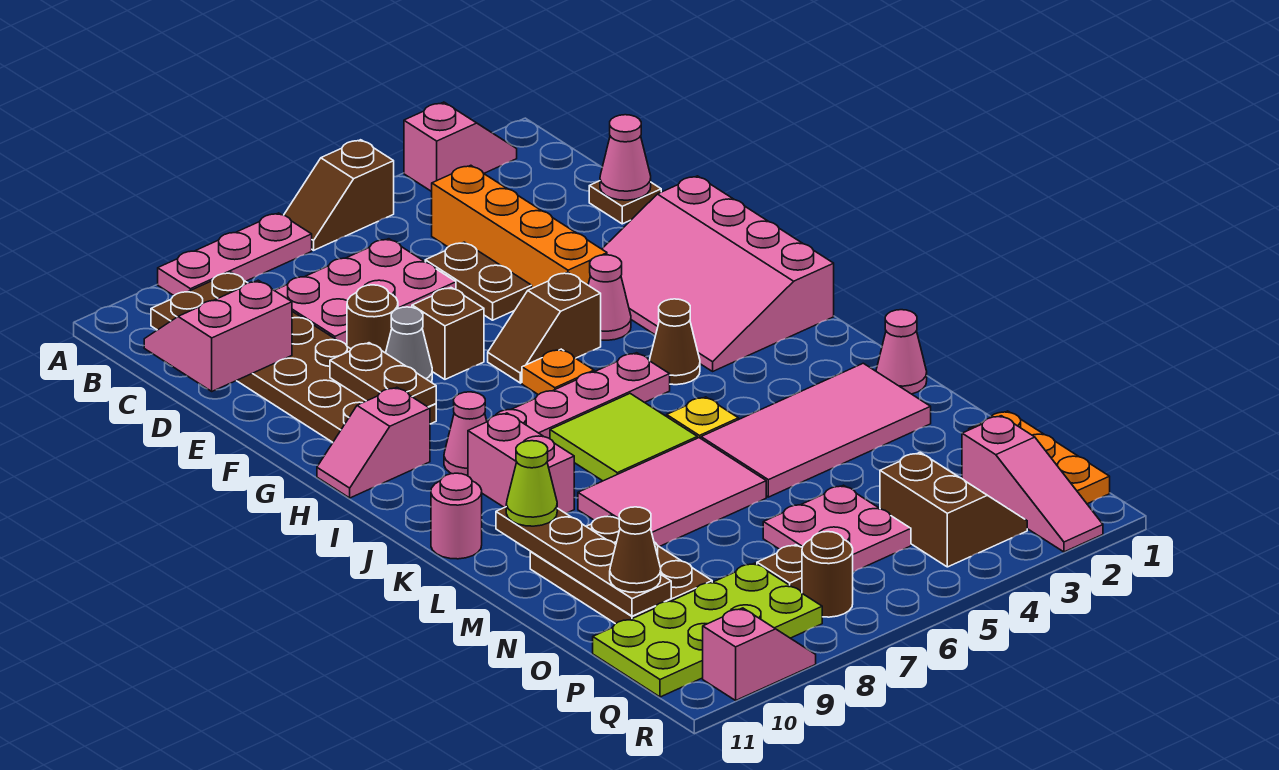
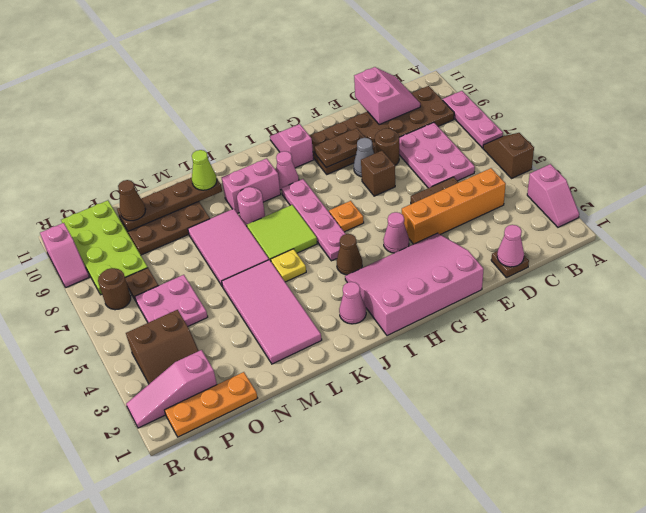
brown 1x2 slope [488,272,601,383] -> none
pink 1x1 round brick [431,473,482,559] -> pink 1x1 round brick moved to [237,187,265,226]
pink 1x1 cone [876,310,927,394] -> pink 1x1 cone moved to [339,282,366,324]

